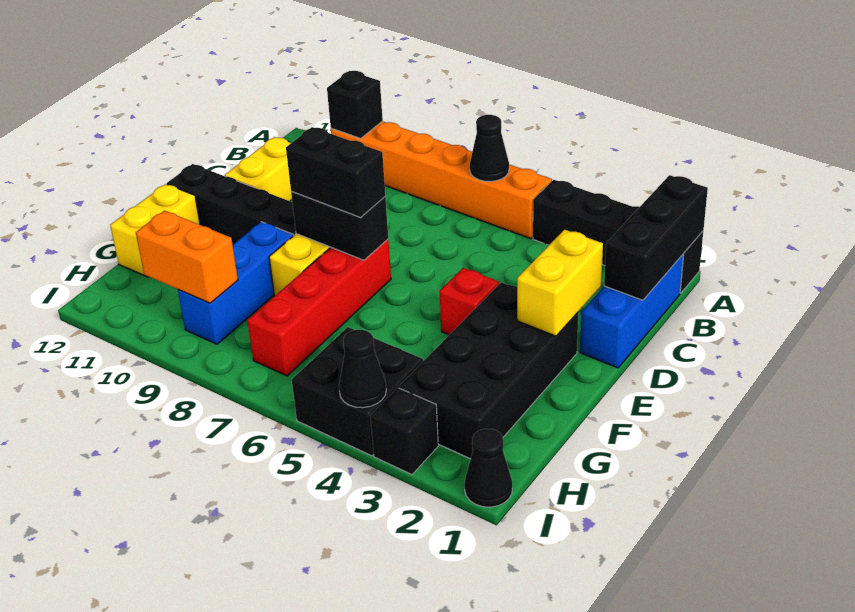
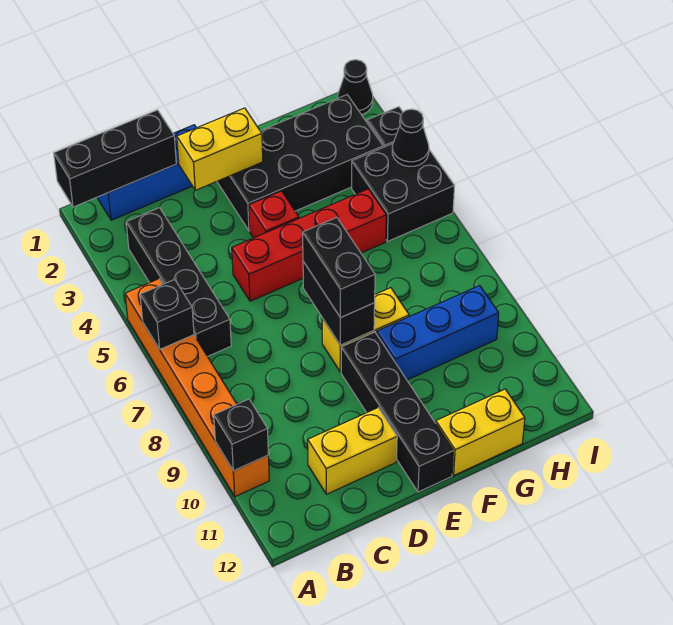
black 1x4 brick [533,180,703,293] -> black 1x4 brick moved to [126,208,231,356]
black 1x1 cone [470,115,509,182] -> black 1x1 brick [140,279,194,349]
red 1x4 brick [247,239,391,376] -> red 1x4 brick moved to [232,189,386,301]
orange 1x2 brick [136,211,238,303] -> none

